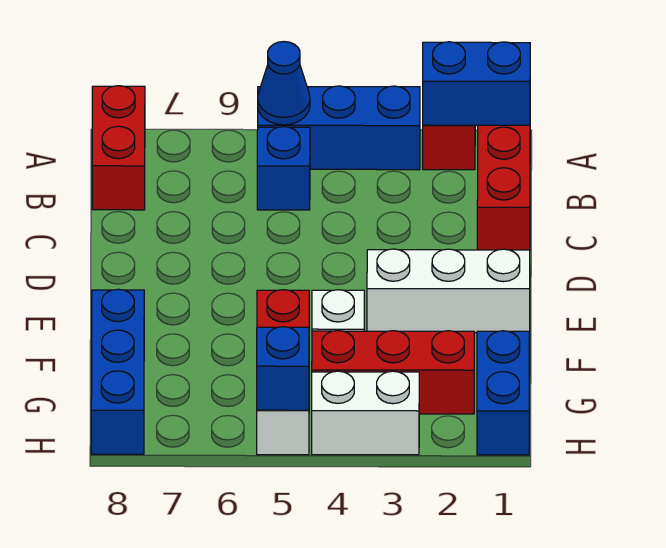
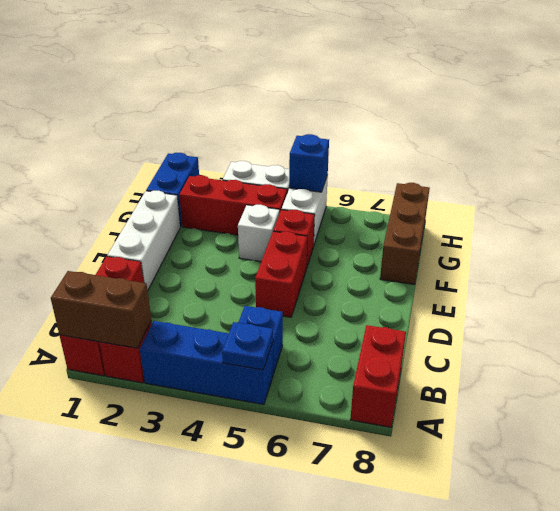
blue 1x2 brick [423,42,530,125] -> brown 1x2 brick [51,271,151,348]
blue 1x1 cone [258,42,310,125] -> blue 1x1 plate [222,322,273,370]
none -> red 1x2 brick [255,231,307,317]
white 1x3 brick [367,249,530,333] -> white 1x3 brick turned to [107,191,180,291]
blue 1x3 brick [91,289,144,454] -> brown 1x3 brick [380,183,430,284]

